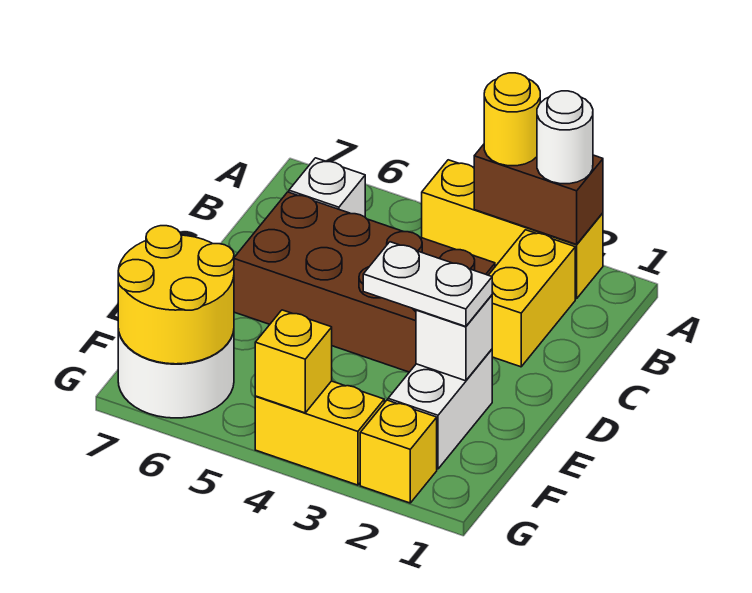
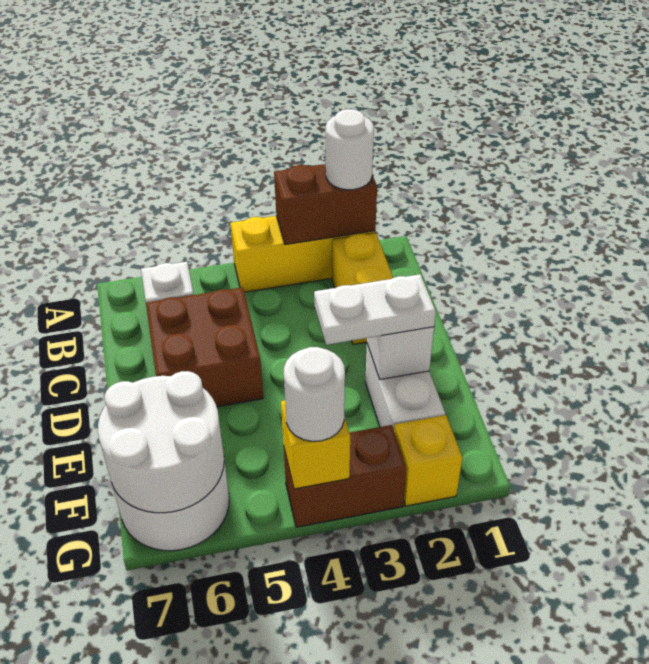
yellow 1x1 round brick [484,73,540,166] -> none
brown 2x4 brick [234,192,495,372] -> brown 2x2 brick [146,287,263,407]
yellow 2x2 round brick [118,226,234,364] -> white 2x2 round brick [98,371,224,513]
yellow 1x2 brick [255,381,384,485] -> brown 1x2 brick [284,425,406,527]
none -> white 1x1 round brick [284,347,345,441]

